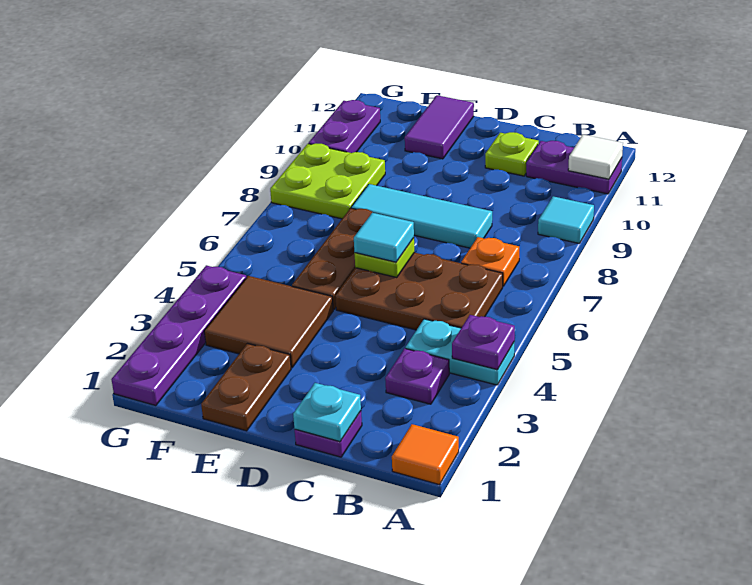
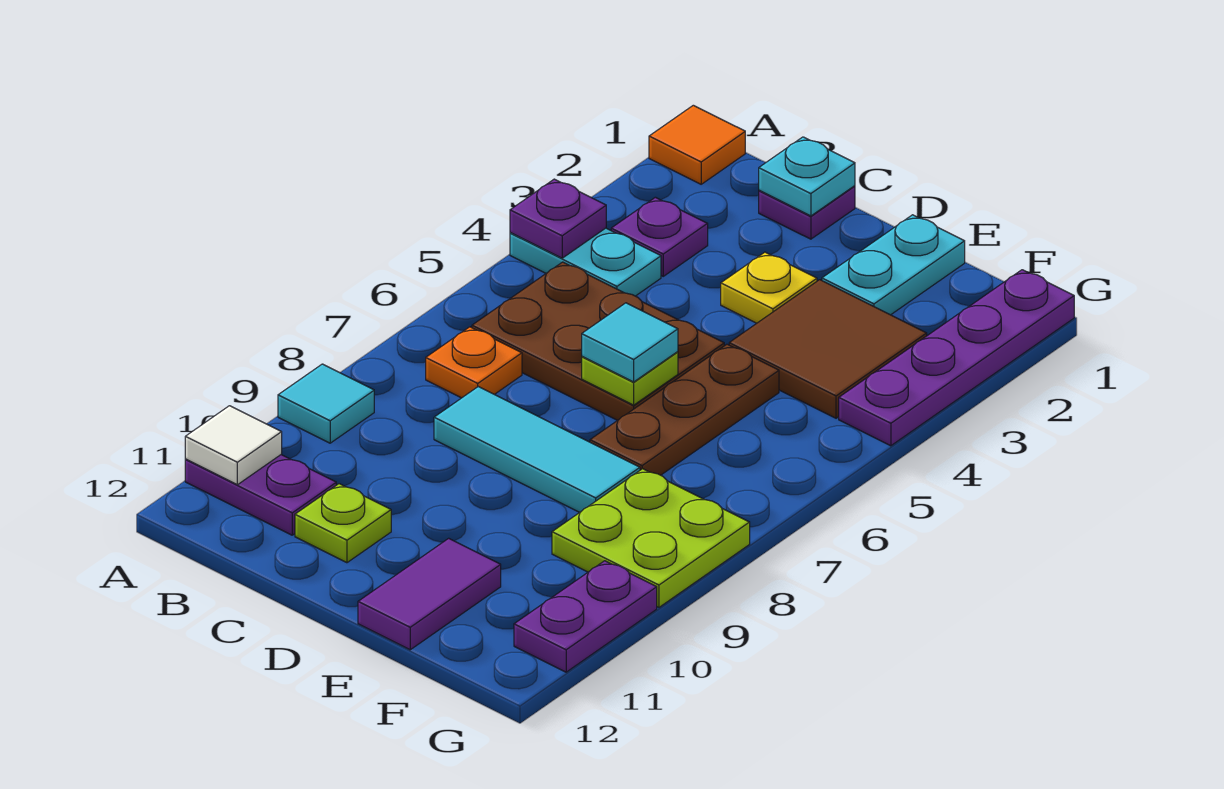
none -> yellow 1x1 plate [721,252,817,323]
brown 1x2 plate [201,344,291,431] -> cyan 1x2 plate [822,215,965,315]

